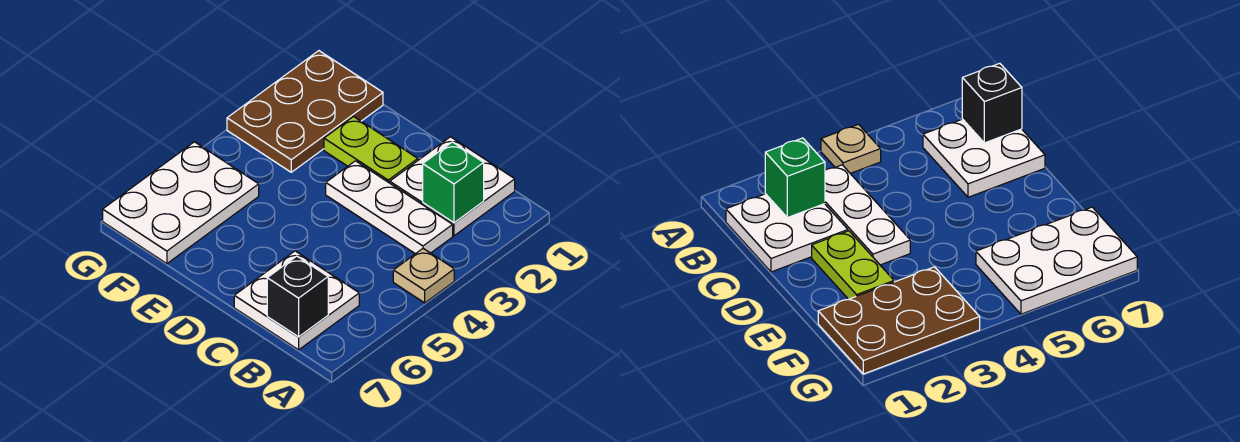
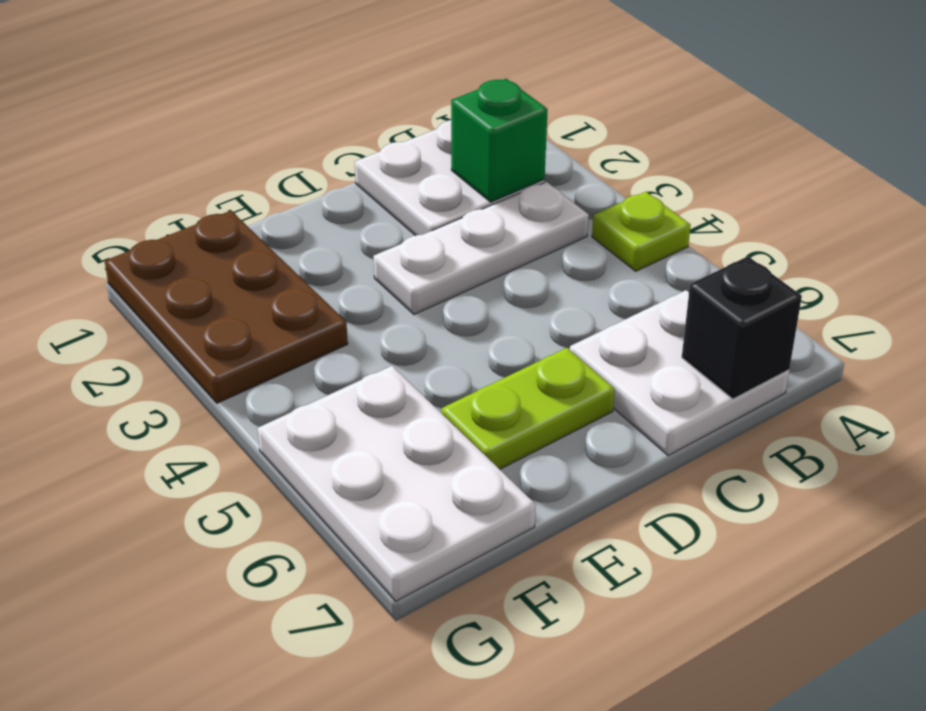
tan 1x1 plate [393,249,454,303] -> lime 1x1 plate [592,192,691,271]
lime 1x2 plate [324,117,418,183] -> lime 1x2 plate moved to [441,348,615,469]

